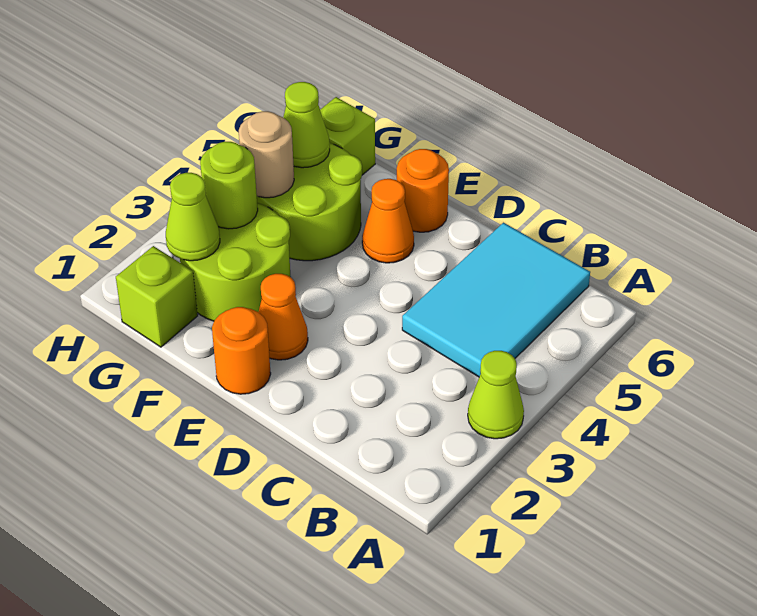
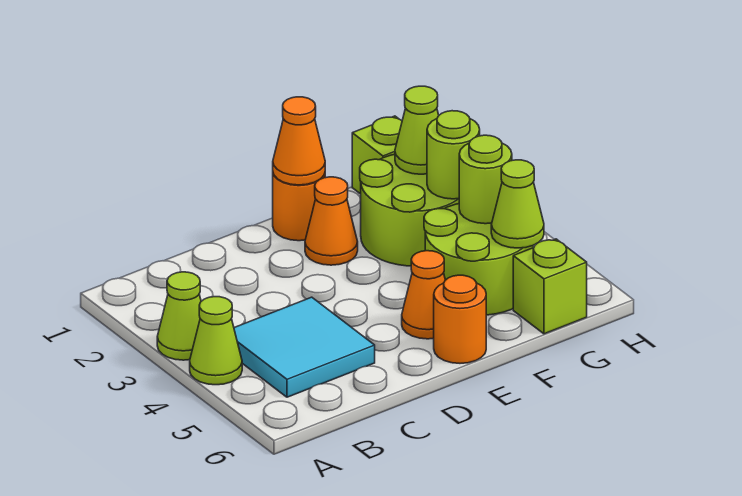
none -> lime 1x1 cone [190,297,242,385]
cyan 2x3 tile [402,223,590,377] -> cyan 2x2 tile [234,297,375,397]
none -> orange 1x1 cone [273,97,325,185]
tan 1x1 round brick [239,111,294,198] -> lime 1x1 round brick [459,135,512,224]

